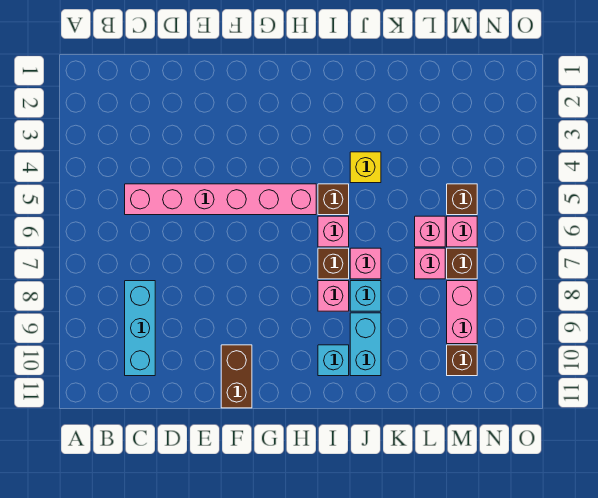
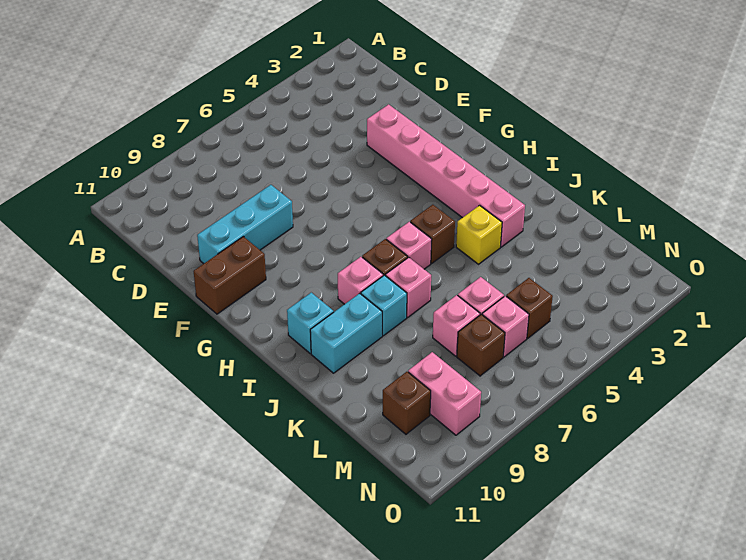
pink 1x6 brick [125,184,316,215] -> pink 1x6 brick moved to [367,104,525,247]
cyan 1x3 brick [125,281,155,376] -> cyan 1x3 brick moved to [197,185,293,264]
pink 1x2 brick [447,281,477,344] -> pink 1x2 brick turned to [408,352,481,435]

